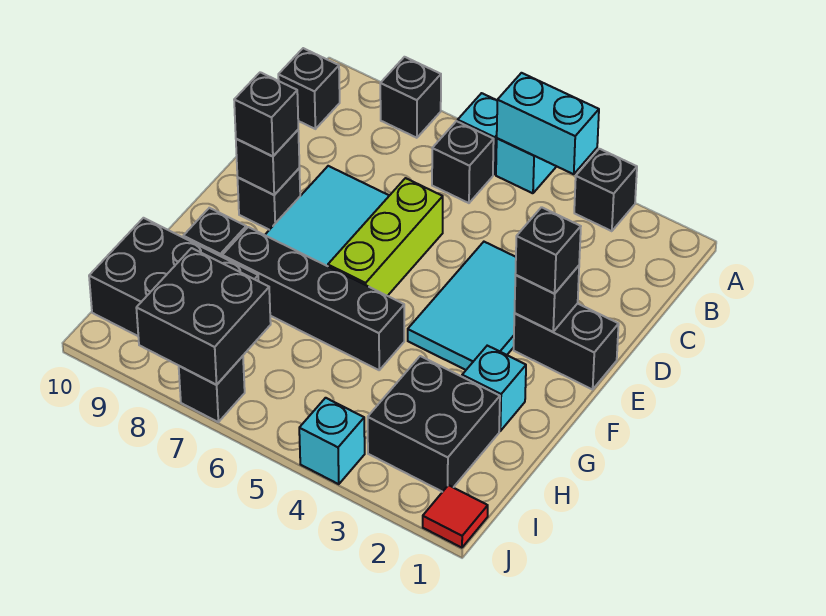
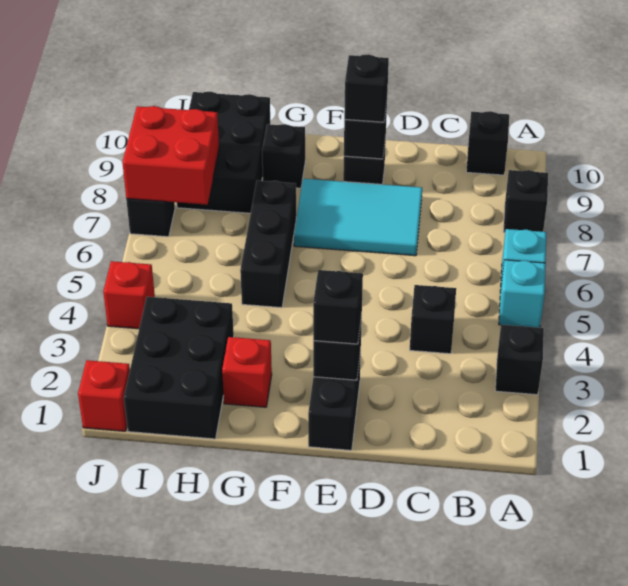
cyan 1x2 brick [497,73,599,174] -> none
black 1x1 brick [432,121,494,203] -> black 1x1 brick moved to [410,285,456,354]
cyan 2x3 tile [408,242,516,370] -> none
lime 1x3 brick [328,178,443,296] -> none
cyan 1x1 brick [462,346,526,431] -> red 1x1 brick [222,337,272,407]
black 1x4 brick [222,227,404,370] -> black 1x3 brick [240,180,296,308]
black 2x2 brick [368,356,500,492] -> black 2x3 brick [124,297,234,439]
black 2x2 brick [136,248,271,385] -> red 2x2 brick [122,106,219,205]
red 1x1 tile [423,485,488,548] -> red 1x1 brick [78,360,130,431]
cyan 1x1 brick [299,398,365,484] -> red 1x1 brick [103,261,155,329]

